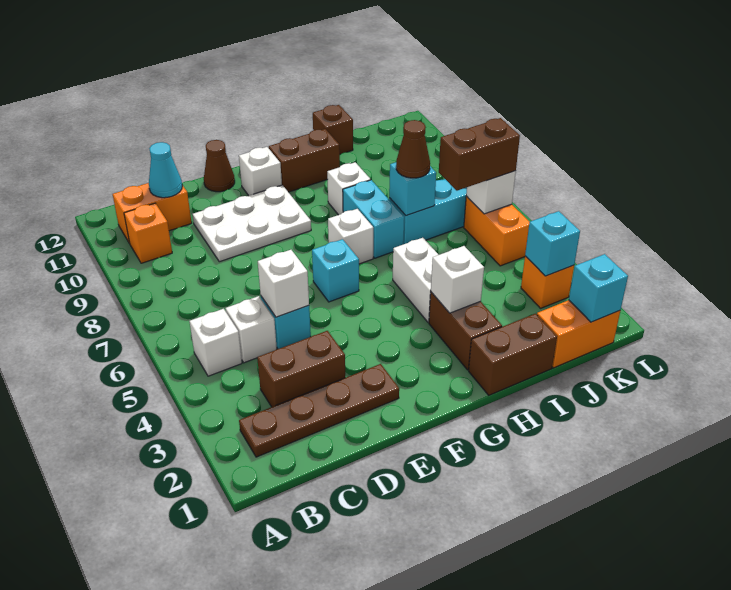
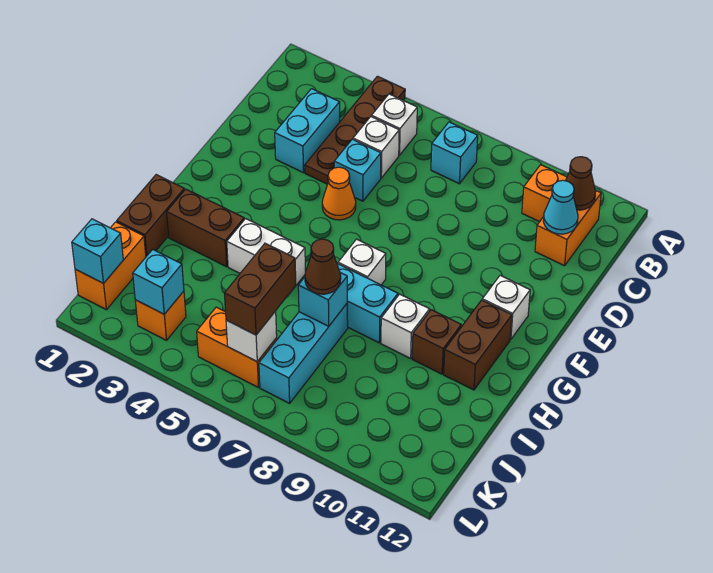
brown 1x4 plate [239,364,399,457] -> brown 1x4 plate moved to [305,76,405,184]
brown 1x2 brick [257,331,345,407] -> cyan 1x2 brick [275,89,340,173]
white 1x1 brick [258,250,309,317] -> none
white 2x3 plate [192,185,311,262] -> none
none -> orange 1x1 cone [322,167,356,220]
brown 1x1 cone [204,140,235,192] -> brown 1x1 cone moved to [566,157,595,210]
cyan 1x1 brick [312,239,359,302] -> cyan 1x1 brick moved to [431,122,478,184]
white 1x1 brick [431,246,484,313] -> none
brown 1x1 brick [313,105,353,154] -> brown 1x1 brick moved to [412,310,461,374]

